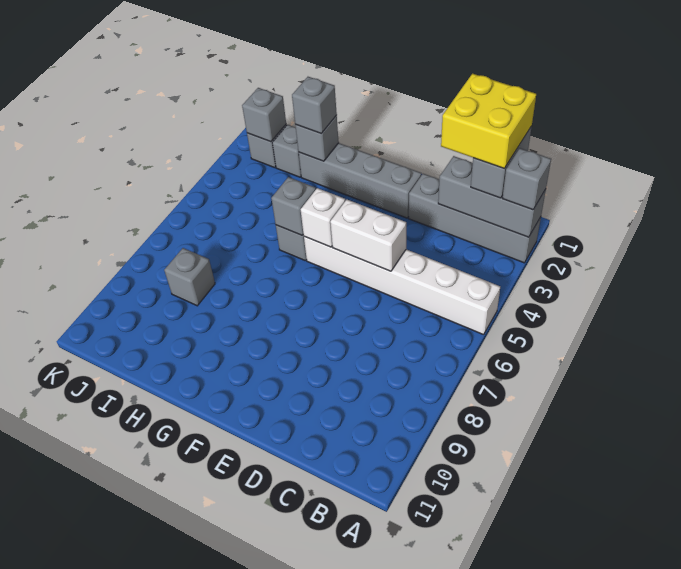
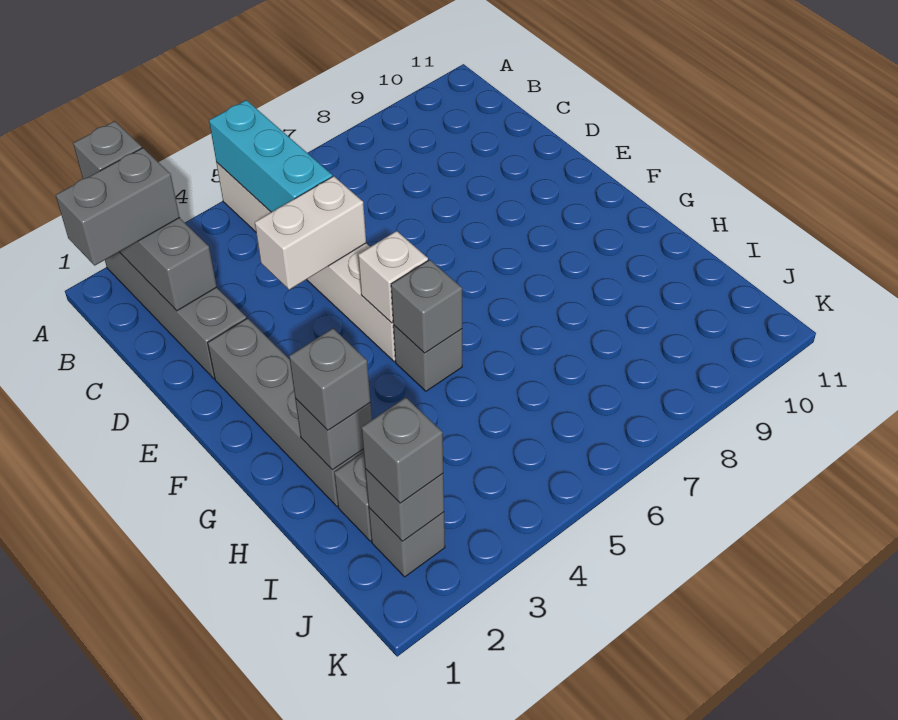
none -> cyan 1x3 brick [209,100,332,212]
yellow 2x2 brick [441,74,536,169] -> none
white 1x2 brick [330,200,406,271] -> white 1x2 brick turned to [255,176,366,290]
grey 1x1 brick [164,248,215,306] -> grey 1x1 brick moved to [361,397,443,503]

